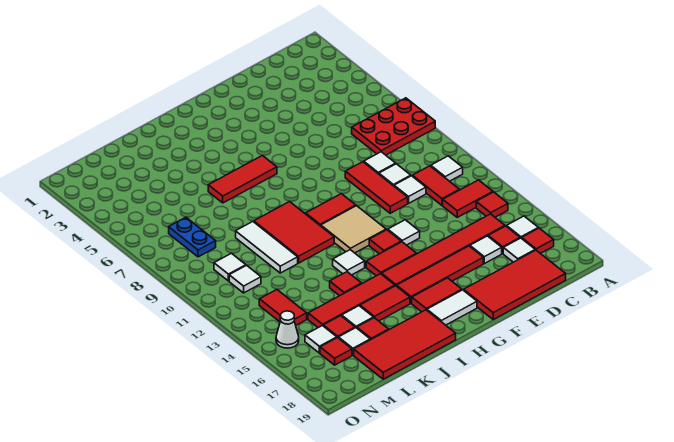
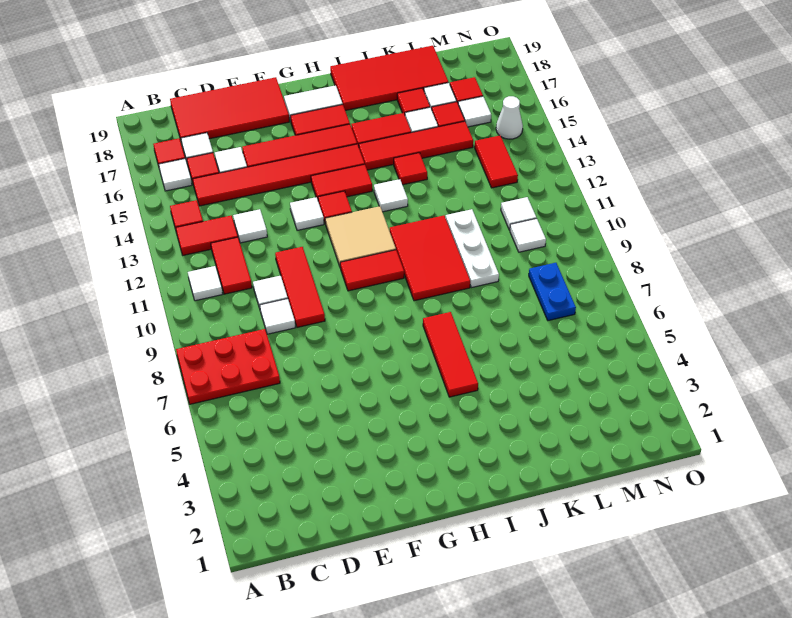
white 1x1 tile [394,176,426,203] -> white 1x1 tile moved to [233,209,267,243]
red 1x3 tile [208,155,277,203] -> red 1x3 tile turned to [423,312,478,397]
white 1x3 tile [236,221,298,273] -> white 1x3 plate [446,209,499,288]

